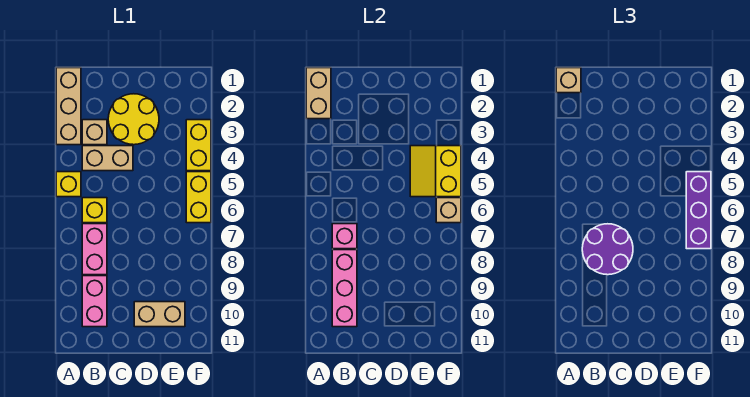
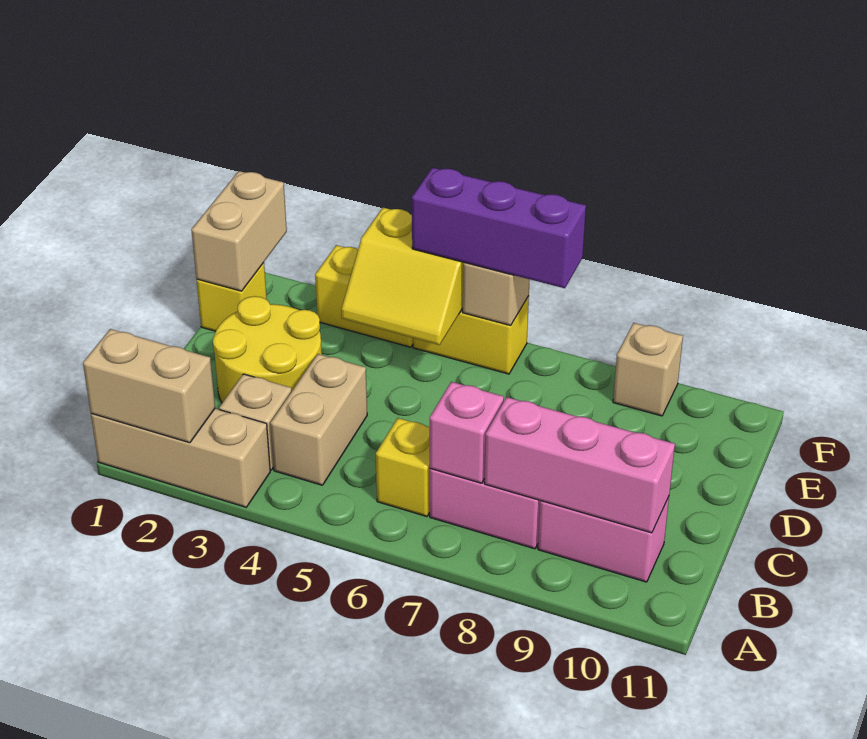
tan 1x1 brick [556,68,581,93] -> tan 1x1 brick moved to [613,323,683,416]
yellow 1x1 brick [56,172,81,197] -> yellow 1x1 brick moved to [197,263,267,331]
purple 2x2 round brick [582,224,633,275] -> none
tan 1x2 brick [134,302,185,327] -> tan 1x2 brick moved to [191,171,287,291]

